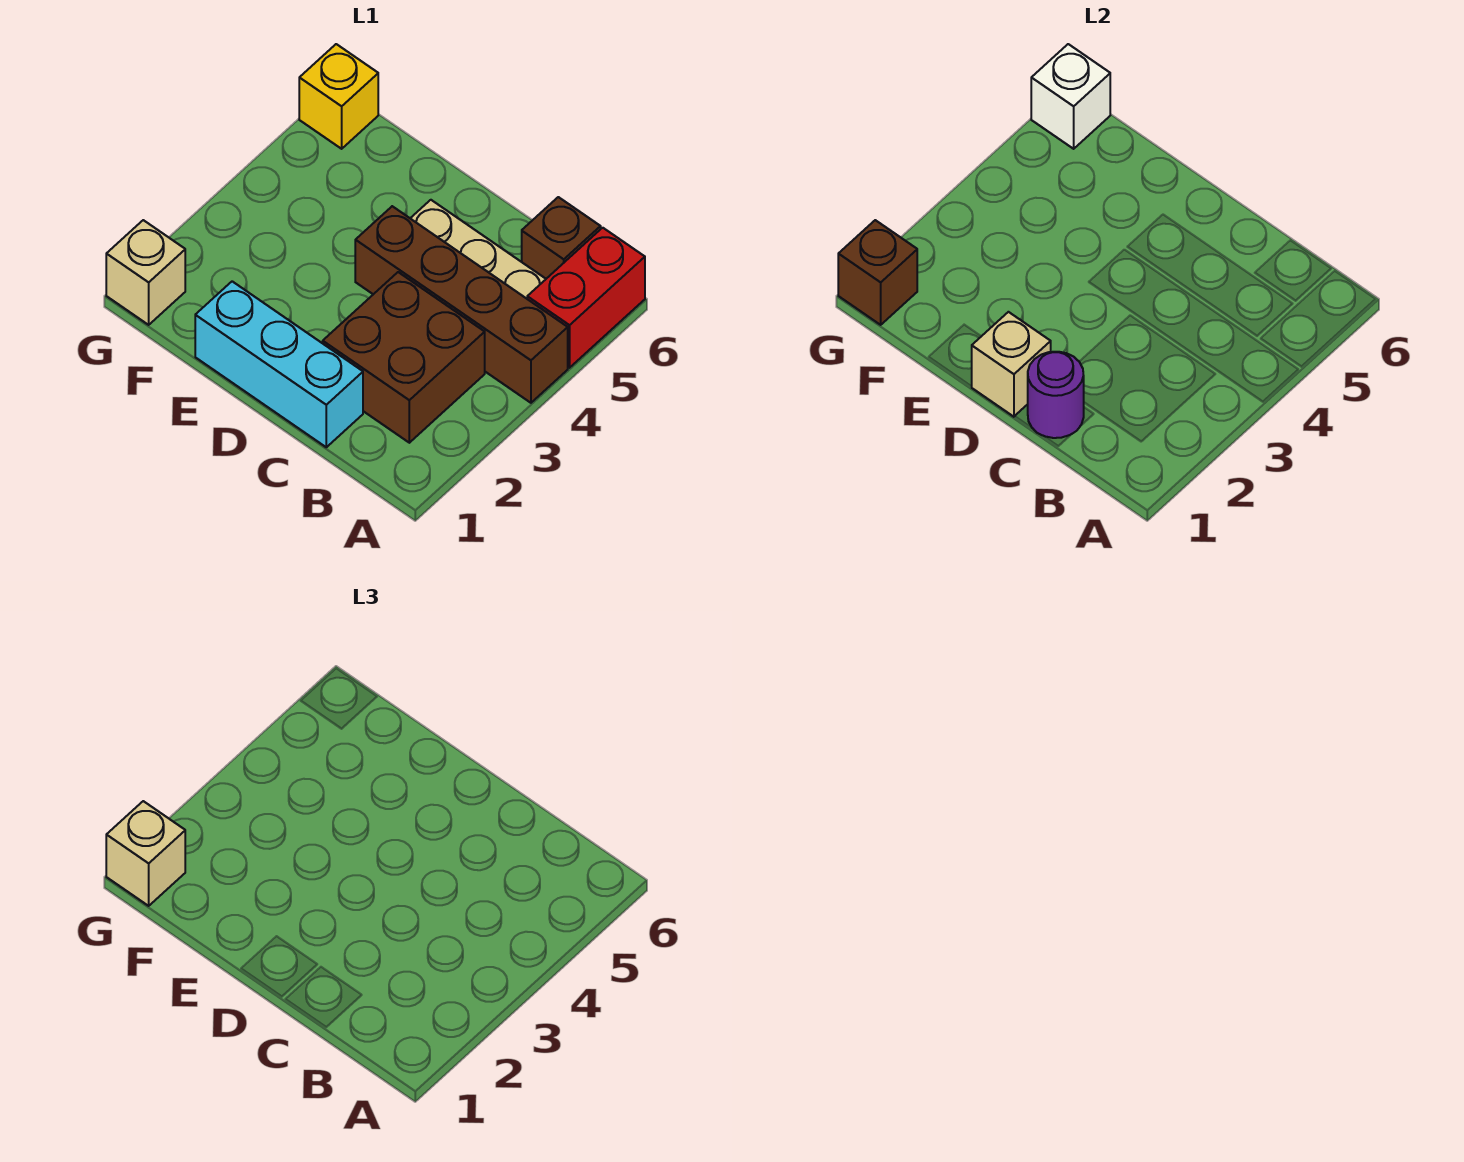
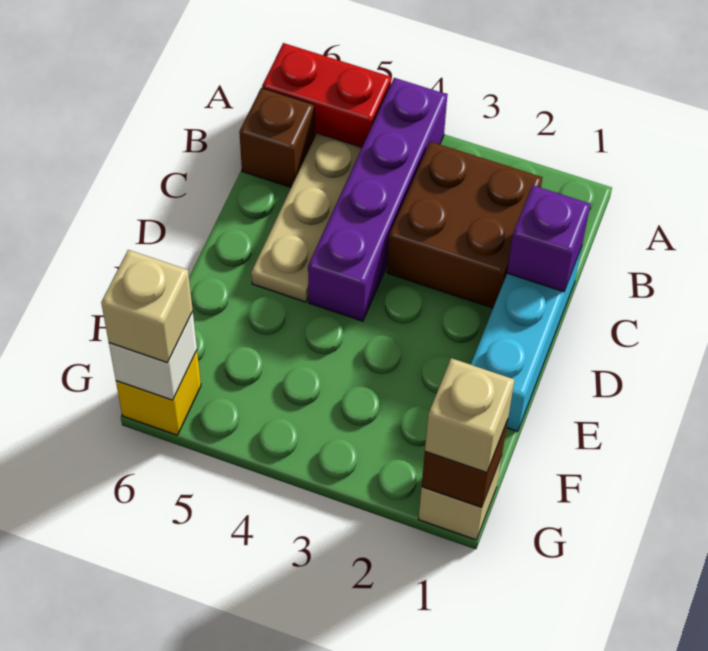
brown 1x4 brick [355,206,568,403] -> purple 1x4 brick [308,78,447,321]
purple 1x1 round brick [1028,352,1084,438] -> purple 1x1 brick [507,185,590,292]
tan 1x1 brick [972,312,1051,417] -> tan 1x1 brick moved to [101,250,193,363]

